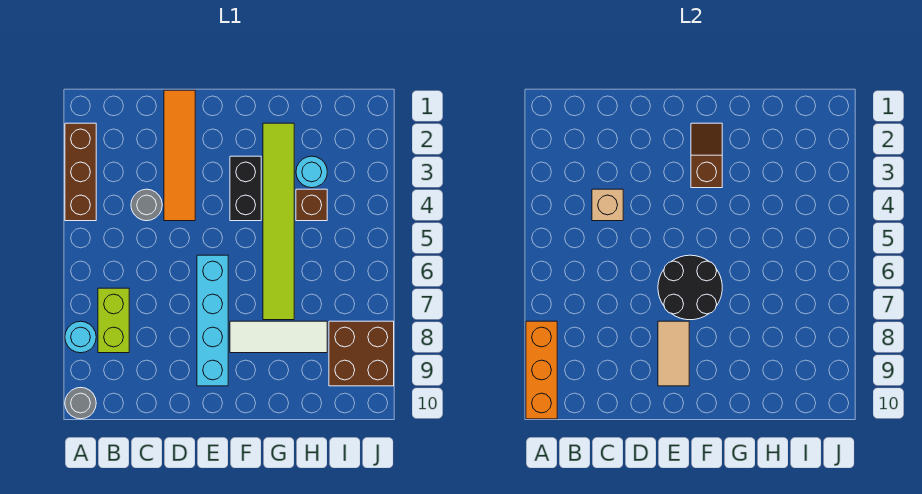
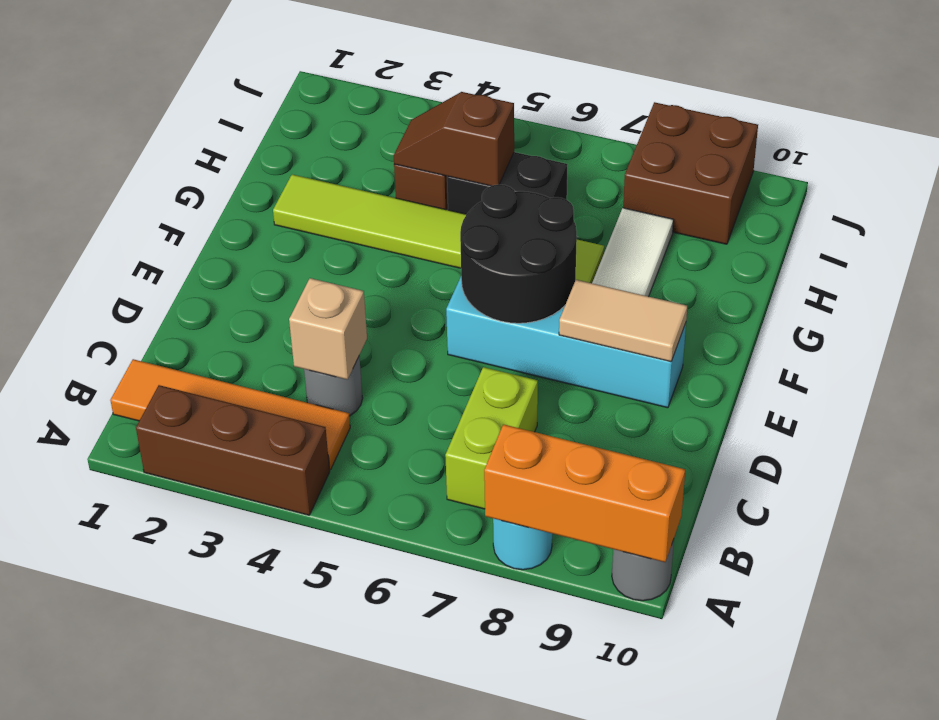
lime 1x2 brick [98,288,129,353] -> lime 1x2 brick turned to [445,367,538,509]
orange 1x4 tile [164,90,195,221] -> orange 1x4 tile moved to [110,359,350,470]
brown 1x2 slope [691,123,722,188] -> brown 1x2 slope moved to [394,92,514,186]
black 1x2 brick [230,156,261,221] -> black 1x2 brick moved to [447,152,567,214]
cyan 1x1 round brick [296,156,327,188] -> none

